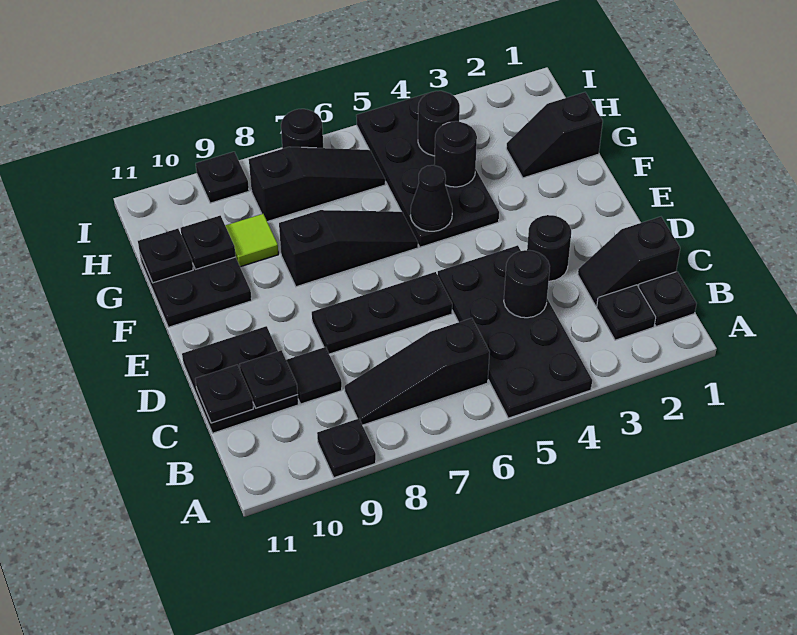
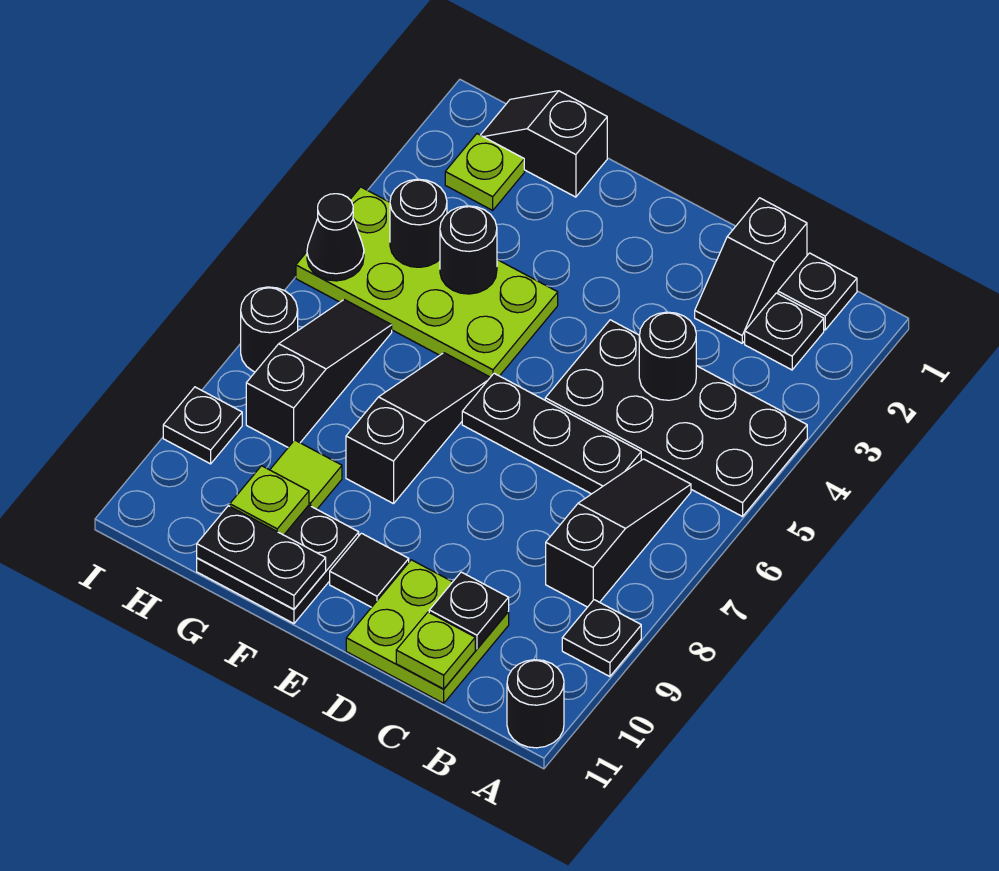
black 1x3 slope [345,318,490,425] -> black 1x3 slope turned to [546,459,691,607]
black 1x1 tile [286,347,342,404] -> black 1x1 tile moved to [330,533,409,607]
black 2x2 plate [182,326,298,433] -> lime 2x2 plate [346,560,509,703]
black 1x1 plate [195,365,253,423] -> lime 1x1 plate [396,612,475,689]
black 1x1 round brick [527,215,571,281] -> black 1x1 round brick moved to [507,660,564,748]
black 1x3 plate [312,272,452,354] -> black 1x3 plate turned to [462,373,641,494]
black 2x4 plate [356,93,499,247] -> lime 2x4 plate [296,187,558,377]
black 1x1 cone [410,165,452,231] -> black 1x1 cone moved to [307,194,364,281]
black 1x2 slope [506,92,603,178] -> black 1x2 slope turned to [481,91,607,197]
black 1x1 plate [181,216,236,269] -> lime 1x1 plate [230,466,309,535]
black 1x1 plate [138,229,193,283] -> black 1x2 plate [197,506,326,609]
none -> lime 1x1 plate [445,134,524,210]

